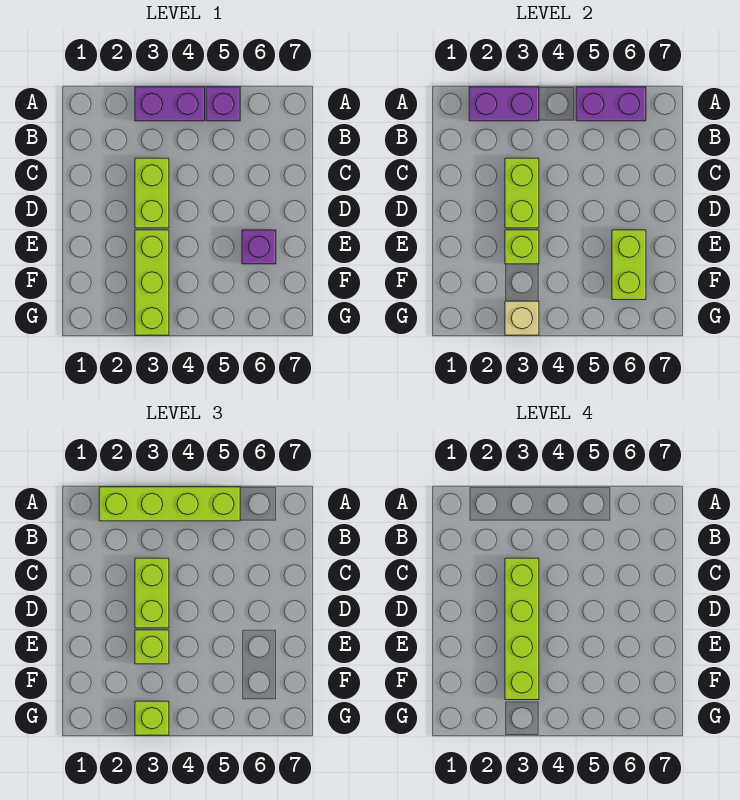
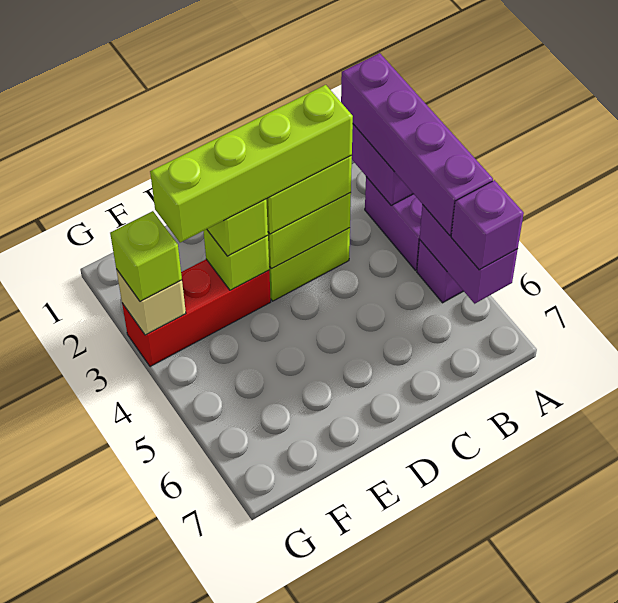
lime 1x4 brick [99,487,240,521] -> purple 1x4 brick [341,53,493,235]
lime 1x3 brick [135,230,169,335] -> red 1x3 brick [122,259,271,367]
purple 1x1 brick [242,230,276,264] -> purple 1x1 brick moved to [451,180,524,270]
lime 1x2 brick [612,230,646,300] -> none

